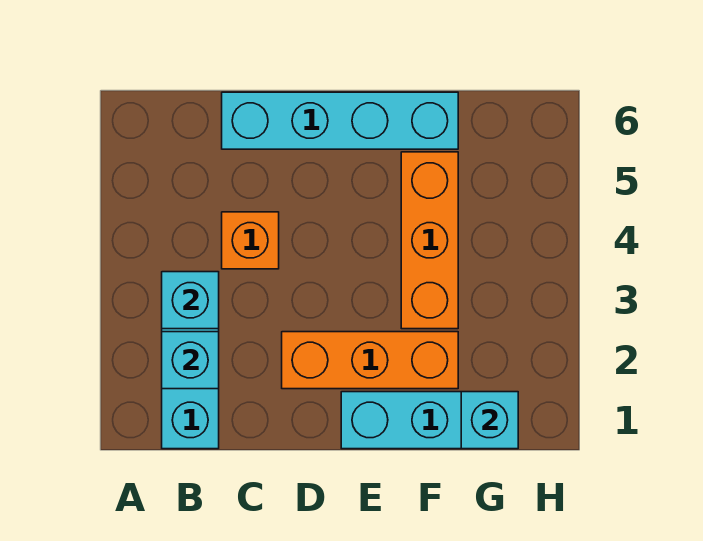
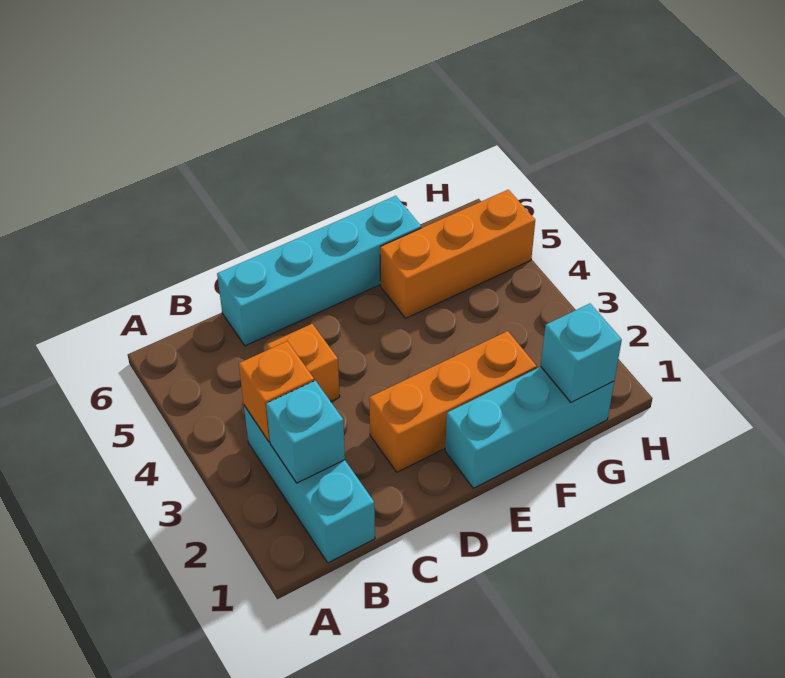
cyan 1x1 brick [162,272,219,329] -> orange 1x1 brick [239,341,314,442]
orange 1x3 brick [401,152,458,329] -> orange 1x3 brick turned to [380,190,535,318]

